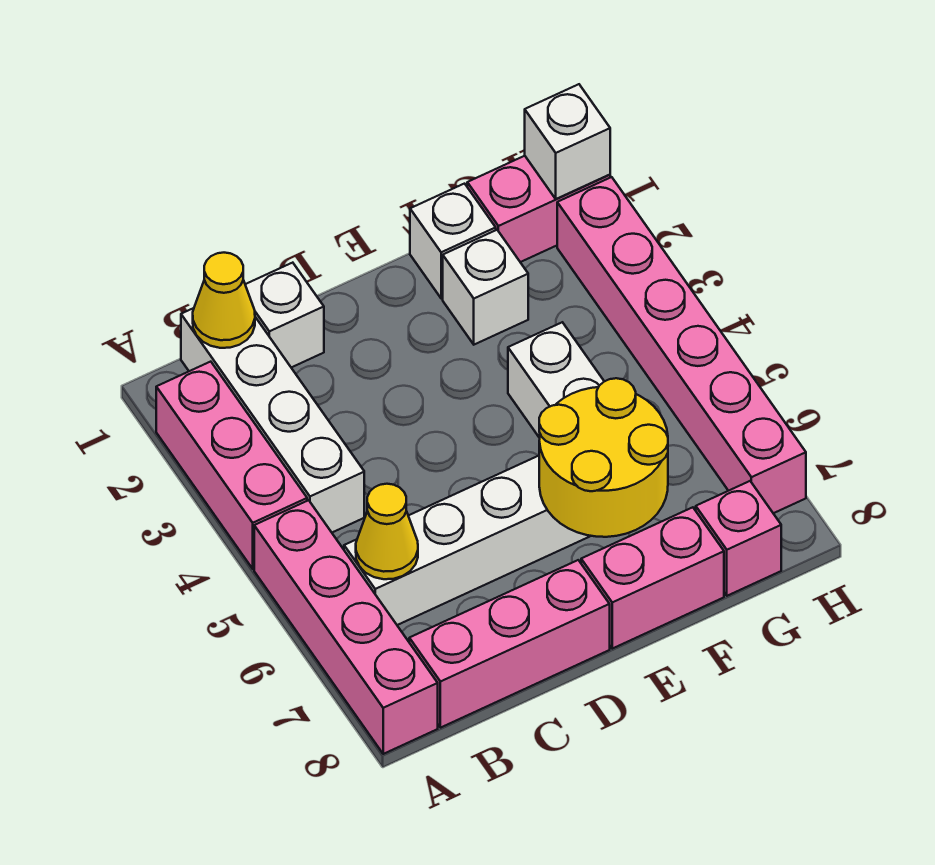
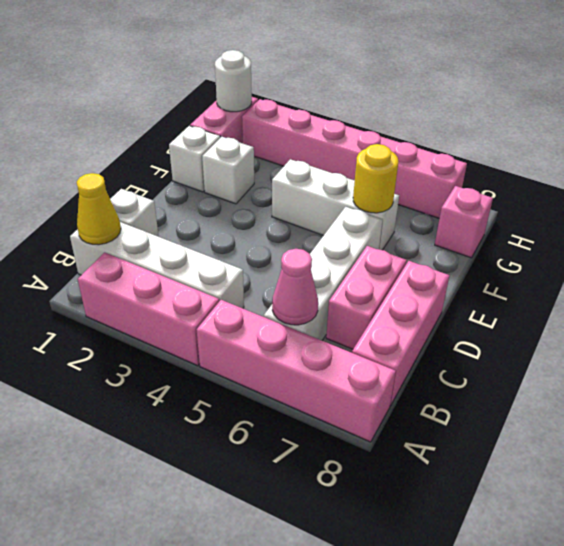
yellow 1x1 cone [356,484,418,579] -> pink 1x1 cone [272,249,318,325]
yellow 2x2 round brick [539,378,668,537] -> yellow 1x1 round brick [353,144,399,213]
pink 1x2 brick [581,507,724,649] -> pink 1x2 brick moved to [326,246,406,349]
white 1x1 brick [525,84,610,199] -> white 1x1 round brick [215,50,252,112]

